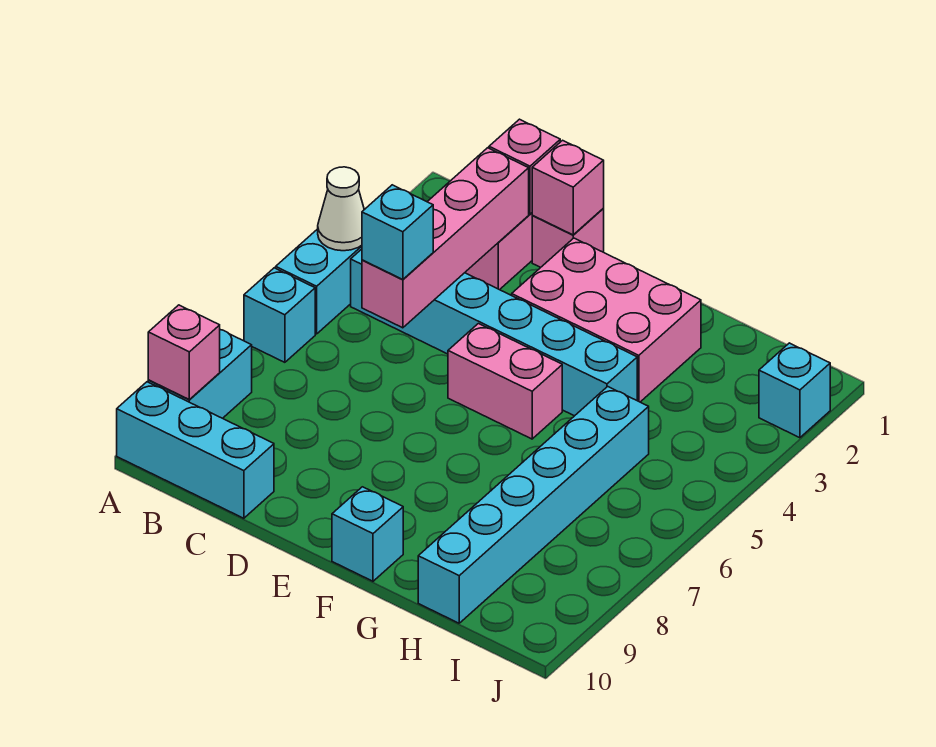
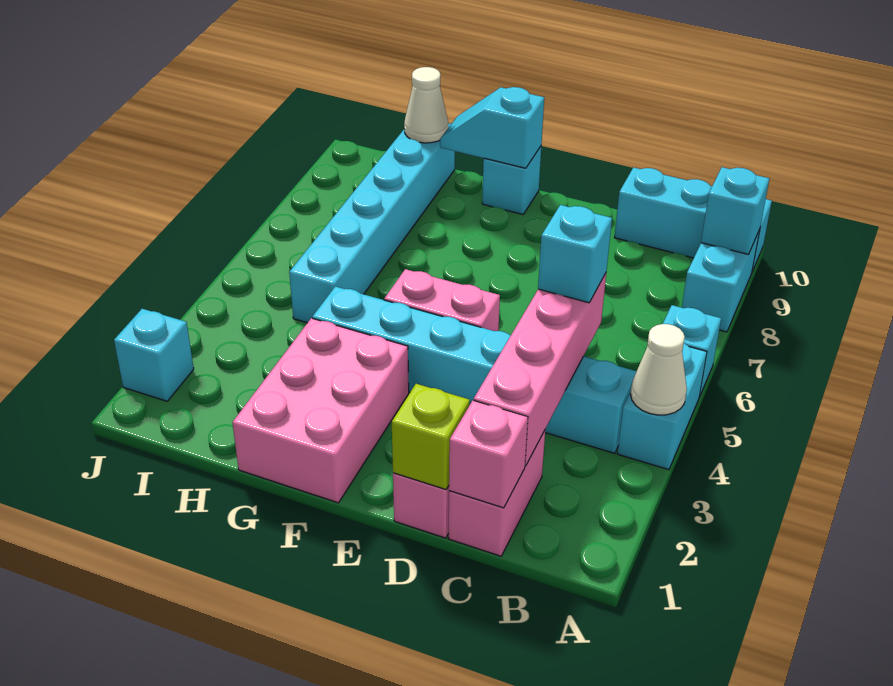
pink 1x1 brick [148,305,220,399] -> cyan 1x1 brick [701,167,769,254]
pink 1x1 brick [532,140,604,235] -> lime 1x1 brick [392,384,470,489]
pink 2x3 brick [512,238,701,402] -> pink 2x3 brick turned to [232,318,409,503]
none -> cyan 1x2 slope [440,87,544,168]
none -> white 1x1 cone [404,67,448,143]

